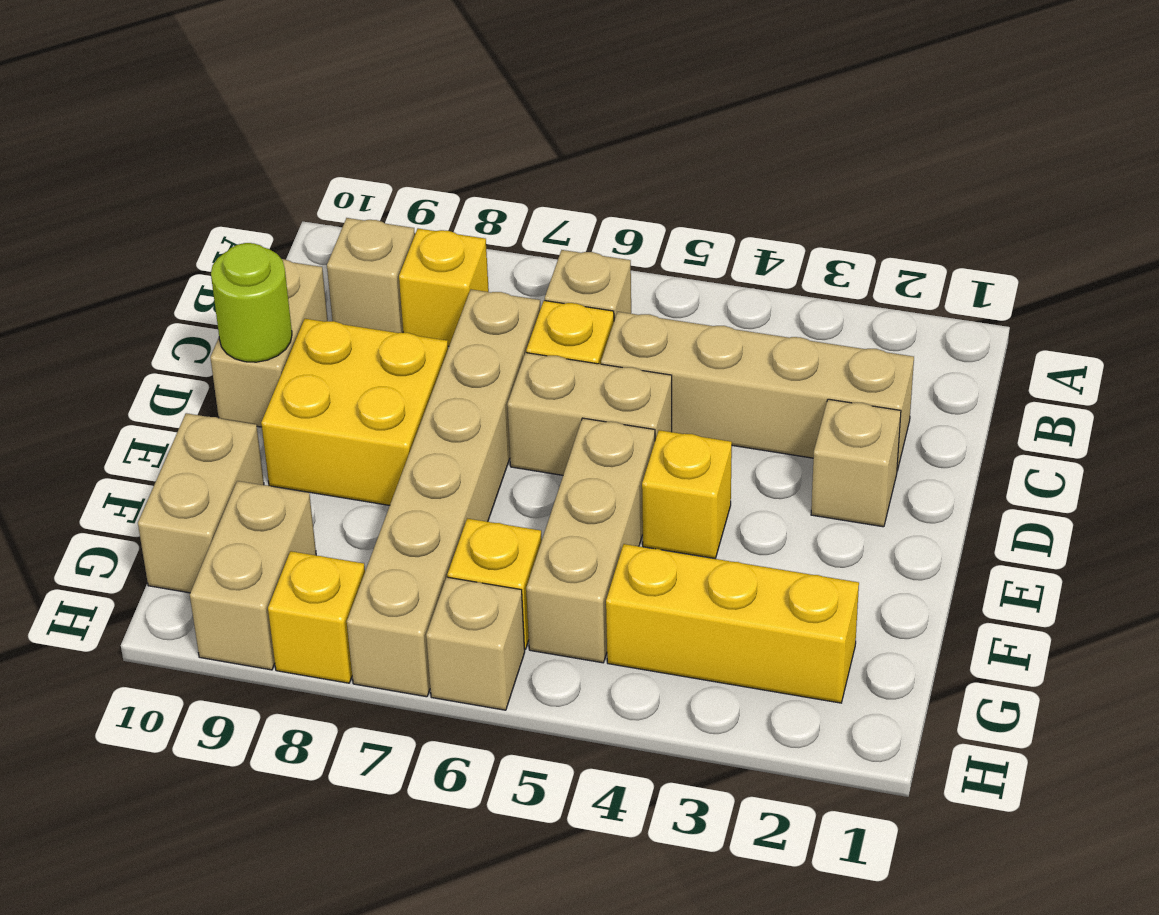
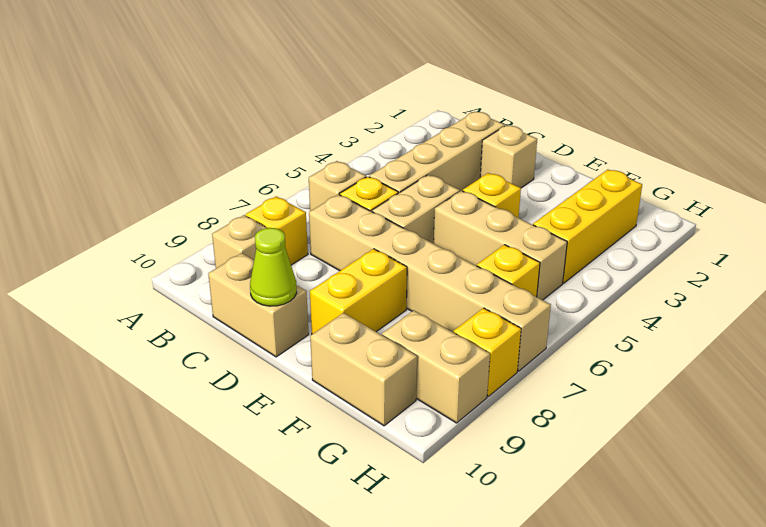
yellow 2x2 brick [261,319,448,505] -> yellow 1x2 brick [310,249,407,334]
lime 1x1 round brick [211,243,292,362] -> lime 1x1 cone [250,228,297,306]
tan 1x1 brick [426,577,525,710] -> none

